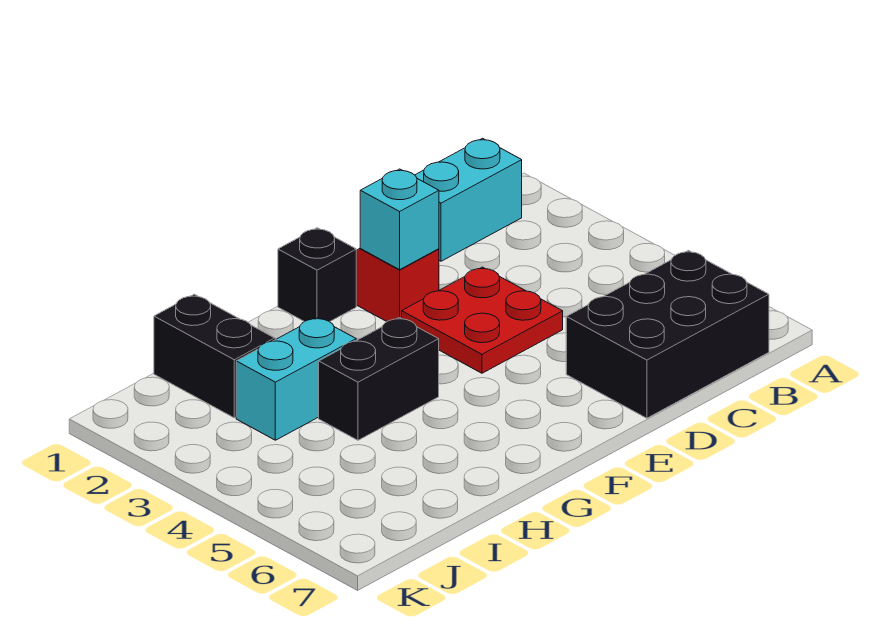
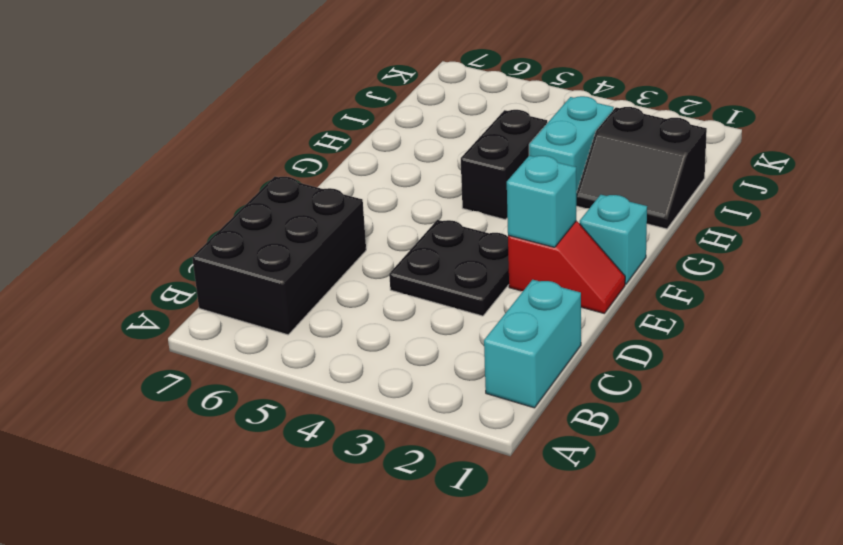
red 2x2 plate [402,267,563,373] -> black 2x2 plate [389,220,509,316]
black 1x1 brick [278,228,356,322] -> cyan 1x1 brick [580,195,647,284]

